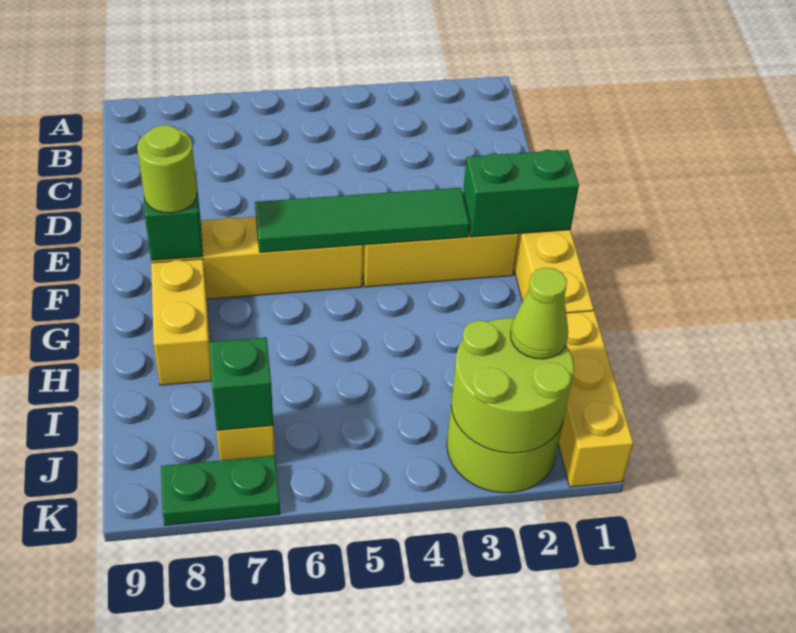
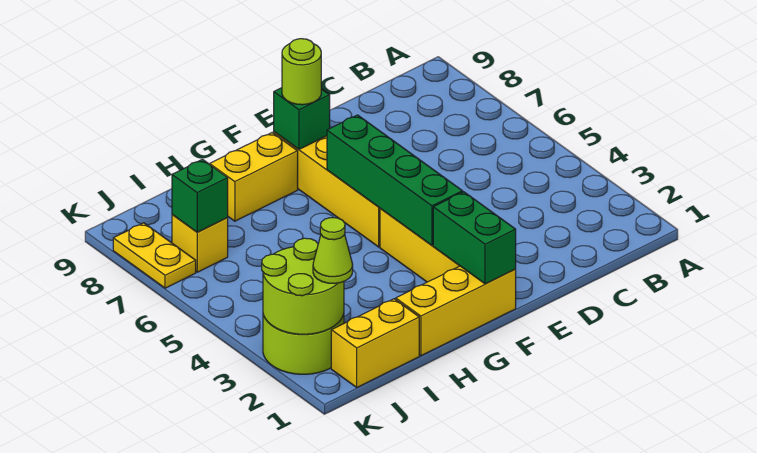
green 1x4 tile [255,188,469,252] -> green 1x4 brick [327,115,463,245]
yellow 1x3 brick [559,311,633,487] -> yellow 1x2 brick [331,299,419,387]
green 1x2 plate [161,456,280,525] -> yellow 1x2 plate [113,223,196,288]

